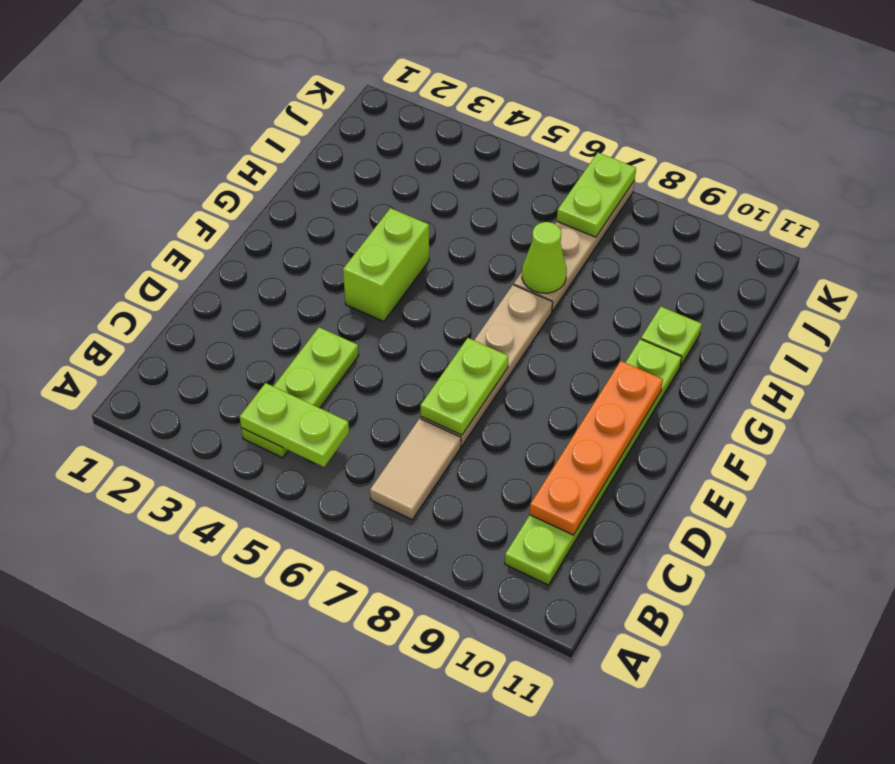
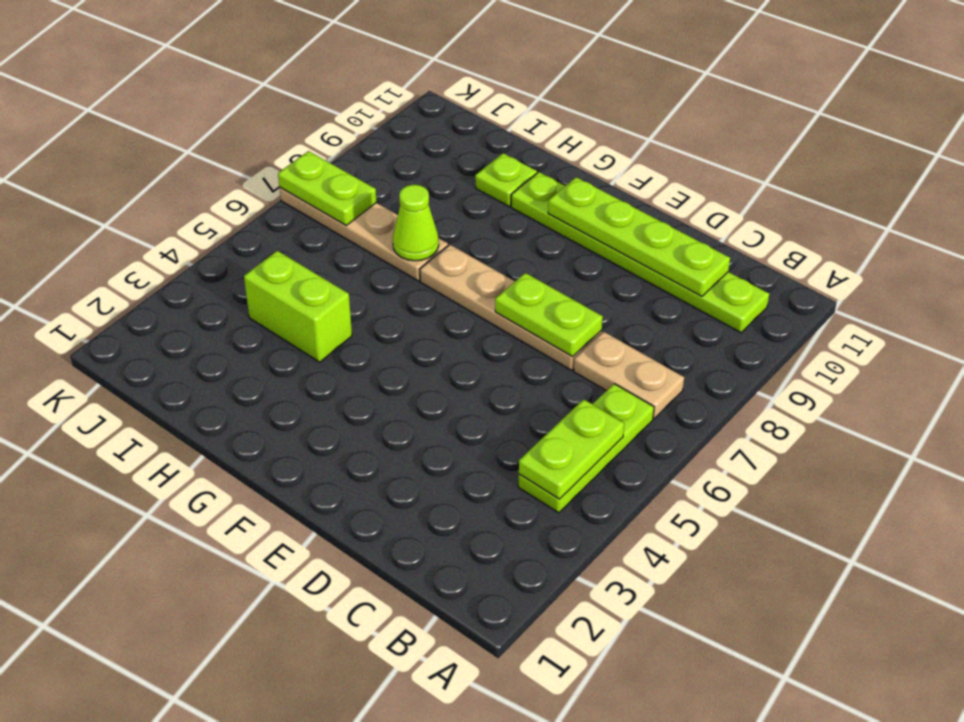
lime 1x3 plate [241,327,359,458] -> lime 1x3 plate turned to [518,384,654,513]
tan 1x2 tile [370,418,461,520] -> tan 1x2 plate [574,332,684,418]
orange 1x4 plate [530,361,663,535] -> lime 1x4 plate [548,177,730,297]
lime 1x2 brick [343,208,429,322] -> lime 1x2 brick moved to [244,251,352,362]

